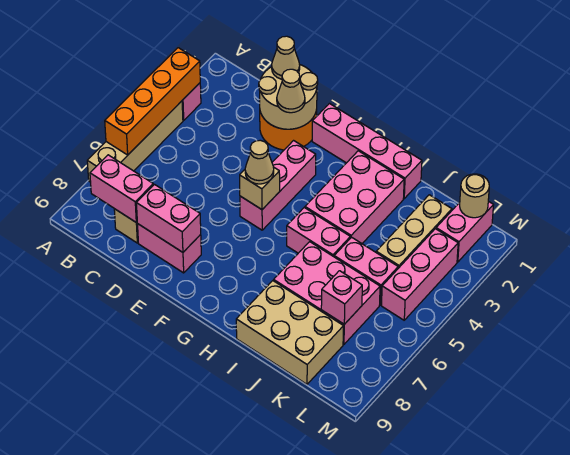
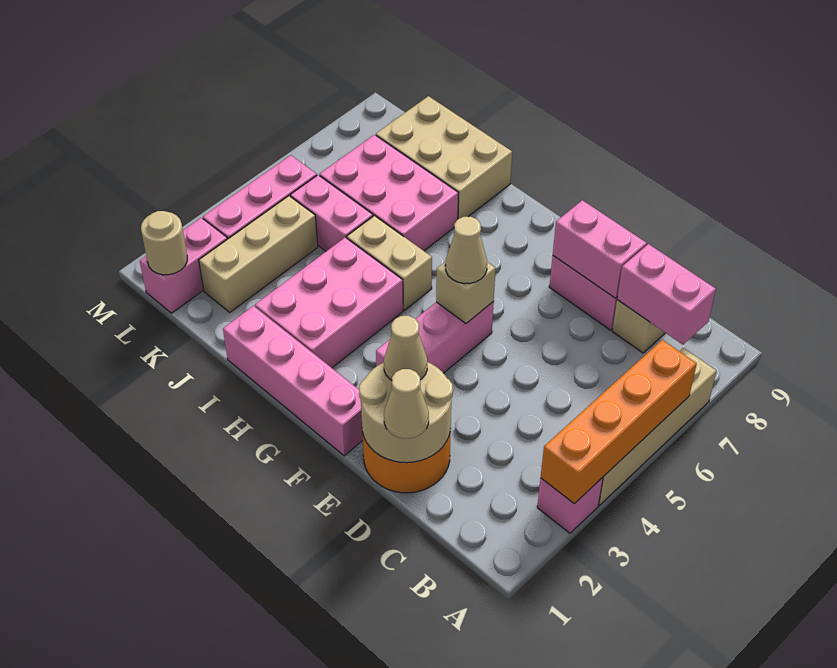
pink 1x2 brick [287,208,350,257] -> tan 1x2 brick [347,216,432,310]
pink 1x1 brick [321,271,362,324] -> none

